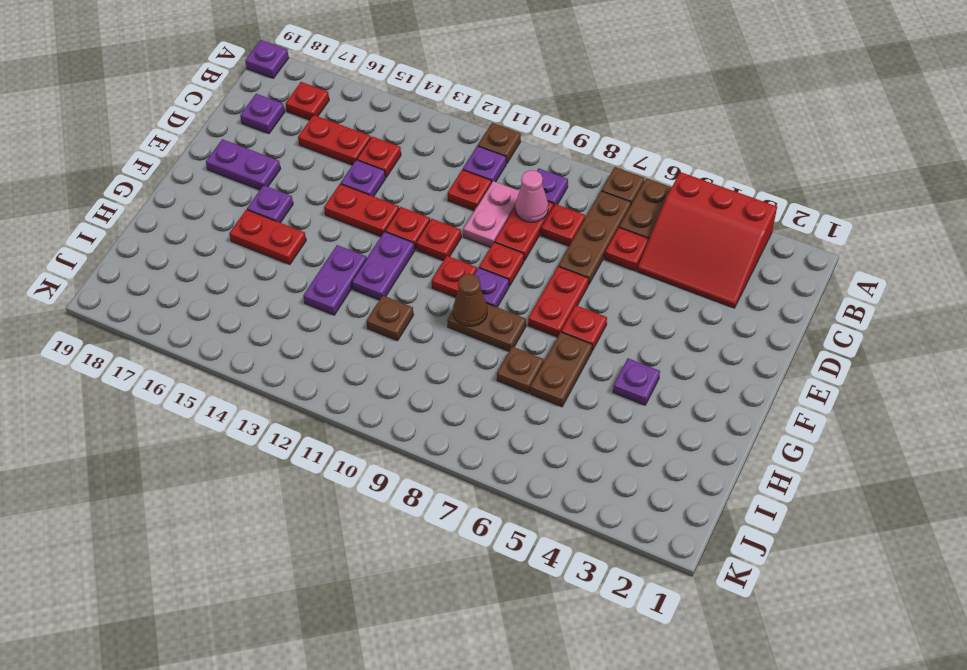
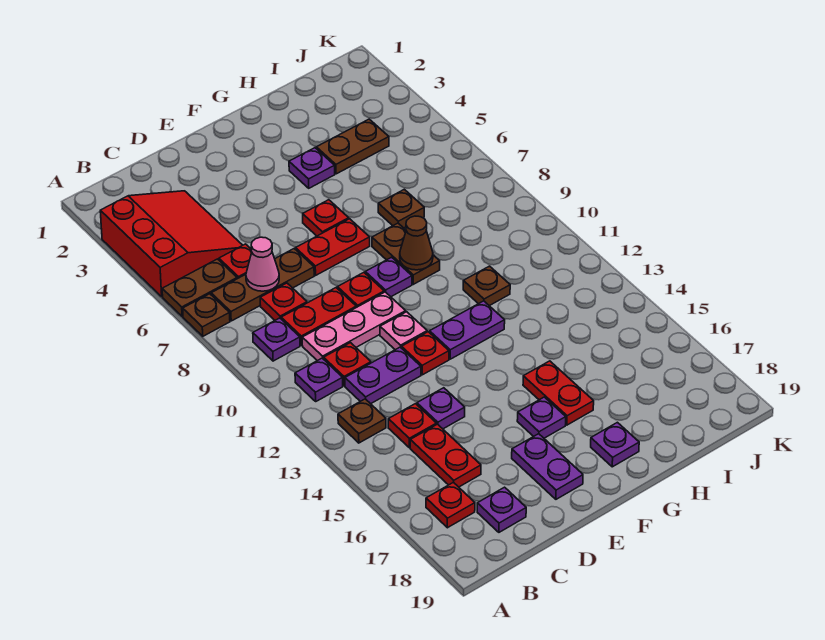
brown 1x1 plate [478,123,521,164] -> brown 1x1 plate moved to [338,399,386,443]
purple 1x1 plate [245,40,289,78] -> purple 1x1 plate moved to [591,422,639,467]
pink 1x1 cone [515,170,548,222] -> pink 1x1 cone moved to [246,237,279,291]
pink 1x2 plate [463,181,519,247] -> pink 1x3 plate [302,292,406,361]
red 1x1 plate [416,219,461,261] -> pink 1x1 plate [380,312,427,350]
red 1x2 plate [324,184,399,236] -> none
red 1x1 plate [432,256,477,297] -> none
brown 1x2 plate [530,332,592,407] -> brown 1x2 plate moved to [316,119,389,174]
purple 1x2 plate [304,245,367,315] -> purple 1x2 plate moved to [345,347,421,404]

